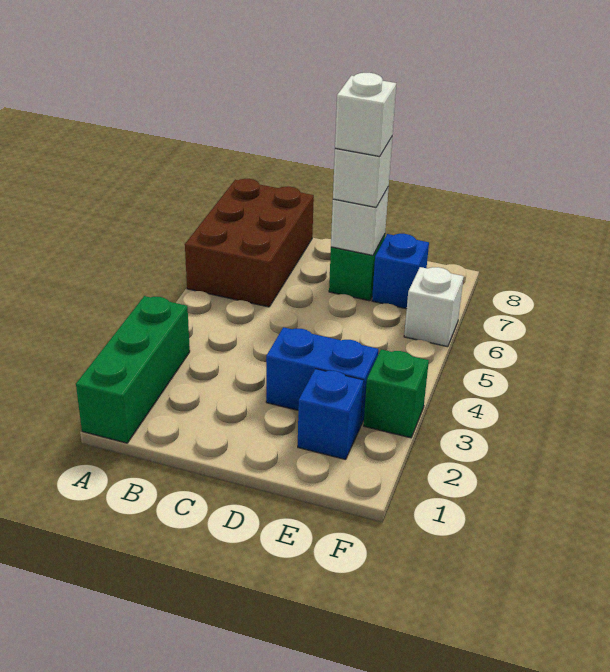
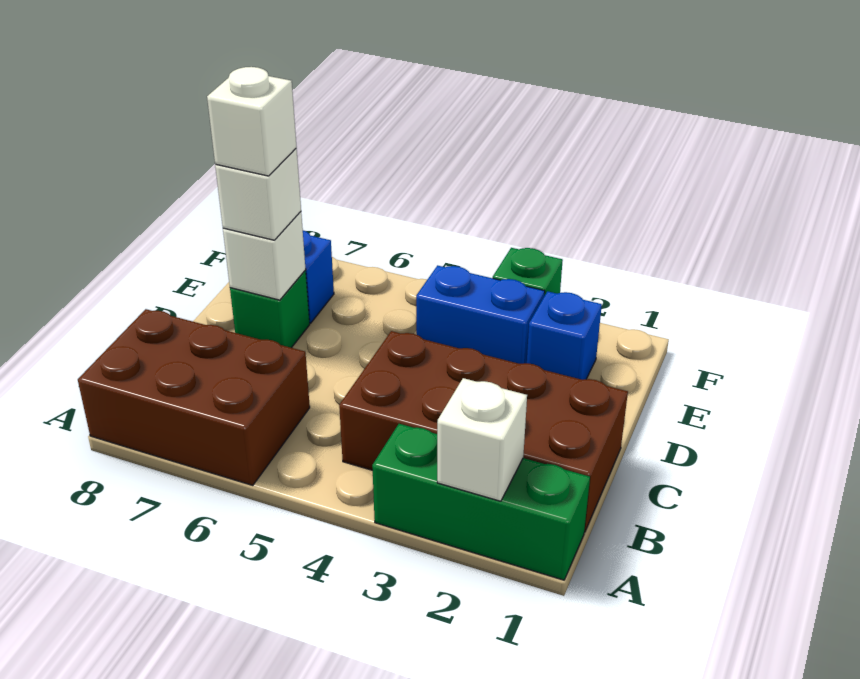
none -> brown 2x4 brick [339,331,628,532]
blue 1x2 brick [266,327,378,425] -> blue 1x2 brick turned to [416,265,545,364]
white 1x1 brick [404,267,464,347] -> white 1x1 brick moved to [437,378,527,501]

